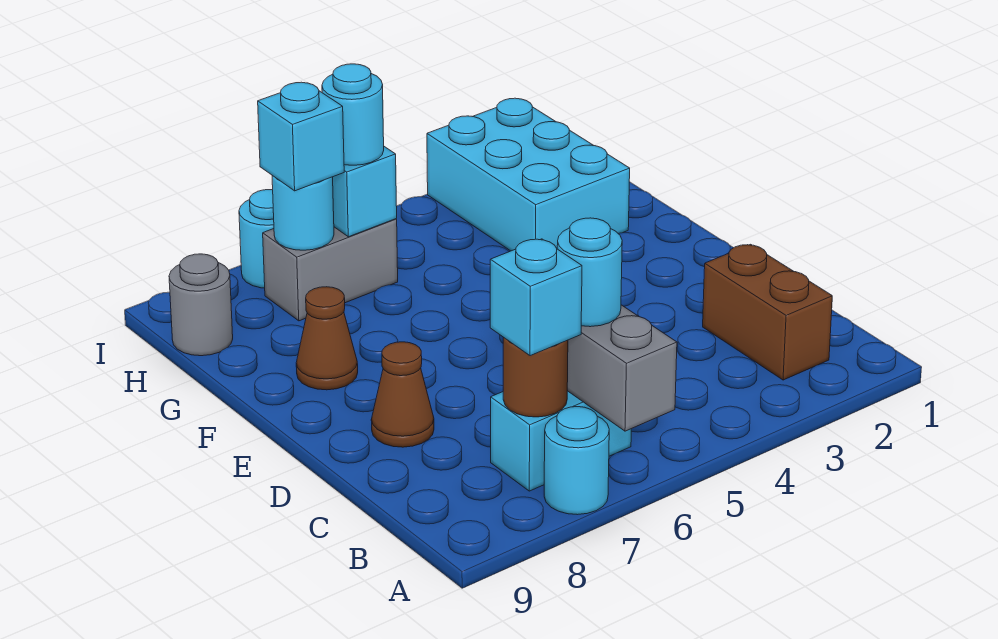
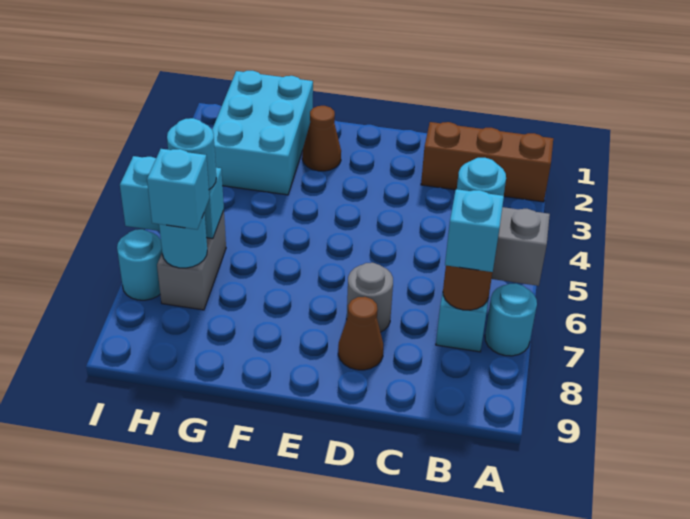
brown 1x2 brick [703,244,832,380] -> brown 1x3 brick [421,122,553,202]
brown 1x1 cone [296,287,358,390] -> brown 1x1 cone moved to [302,106,341,171]
cyan 2x3 brick [427,98,630,251] -> cyan 2x3 brick turned to [212,71,313,195]
grey 1x1 round brick [169,254,233,356] -> grey 1x1 round brick moved to [347,263,393,332]

